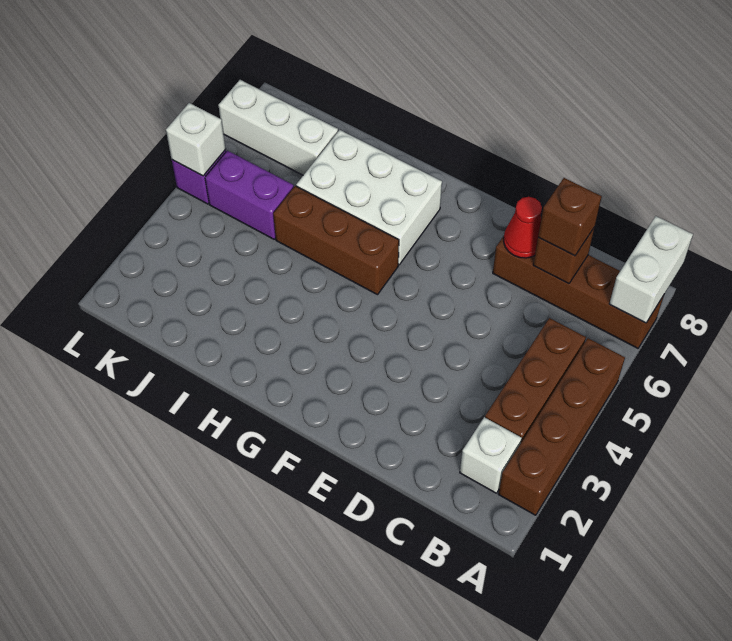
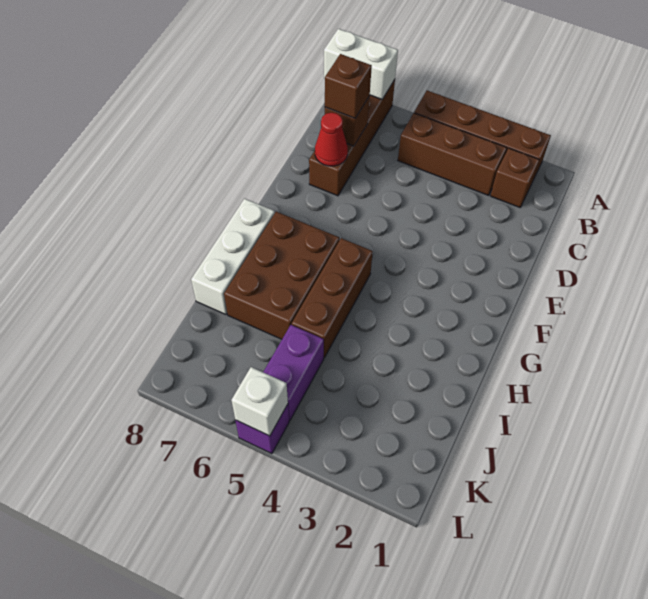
white 1x1 brick [460,417,522,493] -> brown 1x1 brick [490,148,540,207]
white 2x3 brick [296,130,442,265] -> brown 2x3 brick [224,212,339,339]
white 1x3 brick [218,80,338,175] -> white 1x3 brick moved to [191,199,275,314]

